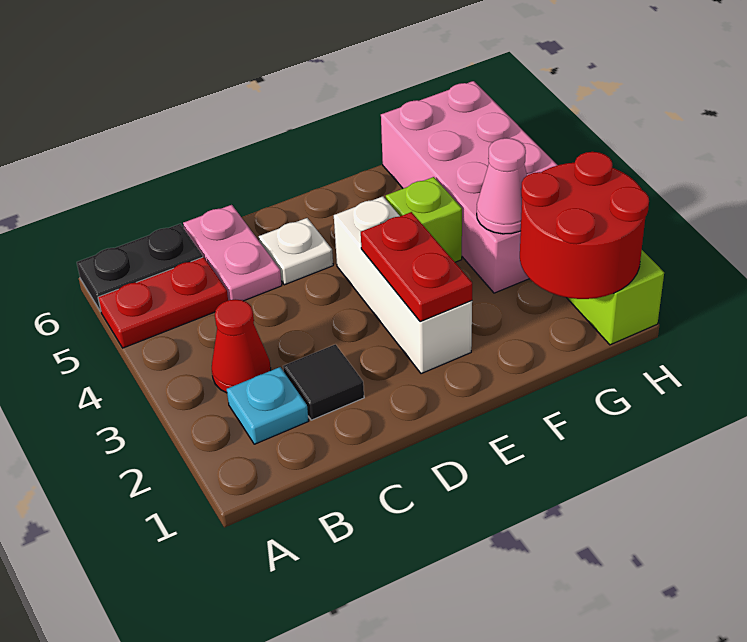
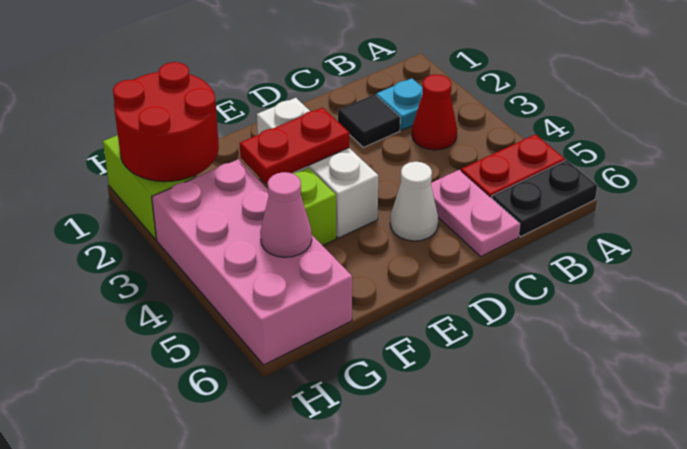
white 1x1 plate [259,218,333,285] -> white 1x1 cone [390,162,438,241]
red 1x2 plate [361,212,472,322] -> red 1x2 plate turned to [240,108,349,184]
pink 1x1 cone [477,138,527,234] -> pink 1x1 cone moved to [260,172,312,257]

